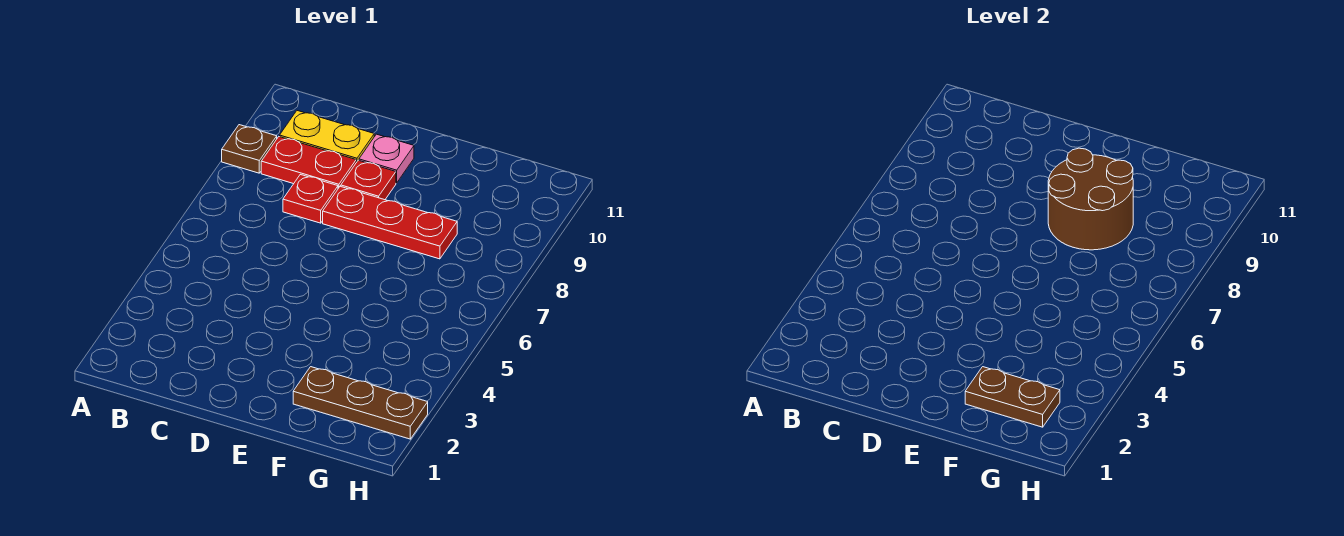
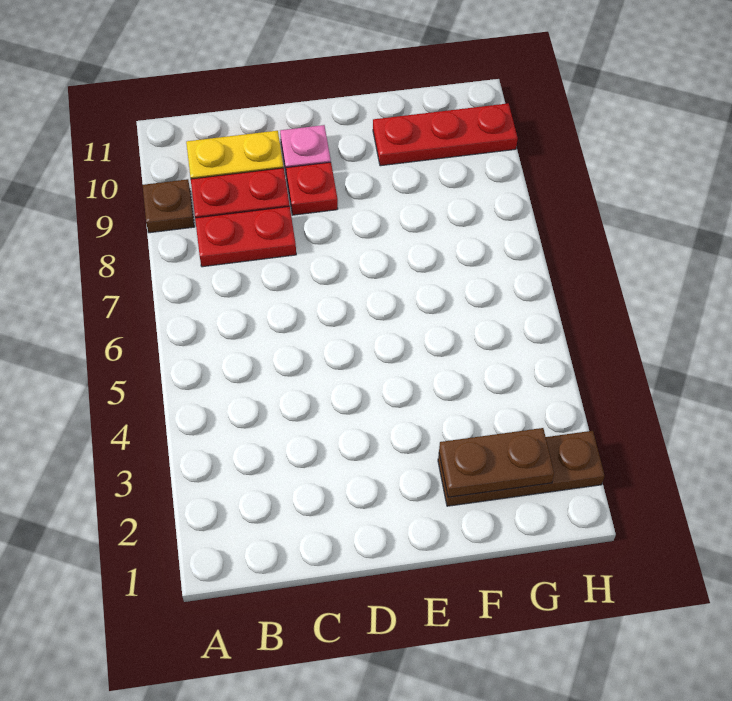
red 1x1 plate [283,174,338,223] -> red 1x2 plate [195,206,296,267]
red 1x3 plate [323,186,457,259] -> red 1x3 plate moved to [373,103,518,166]
brown 2x2 round brick [1048,148,1133,250] -> none

